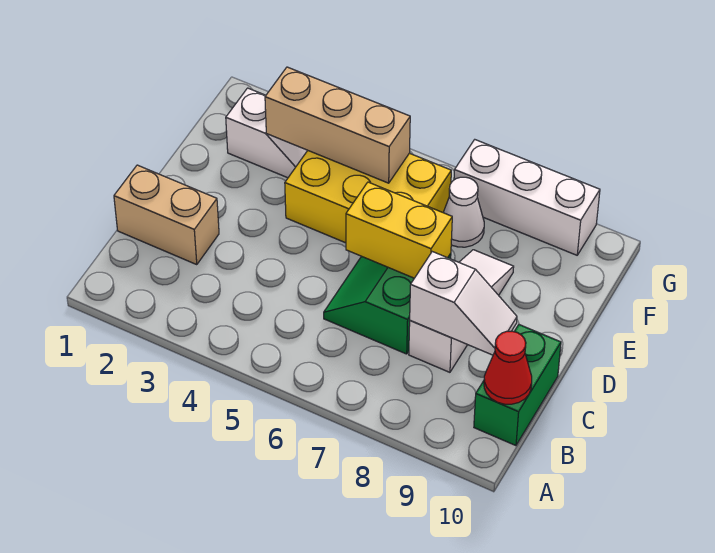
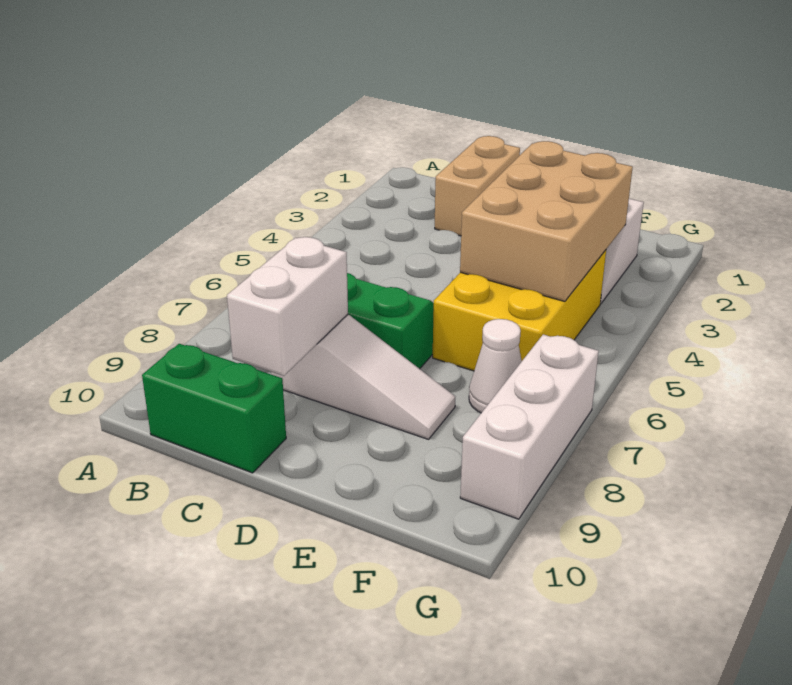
red 1x1 cone [484,331,532,404] -> none
white 1x2 slope [410,252,517,355] -> white 1x2 brick [227,237,348,376]
yellow 1x2 brick [346,182,452,278] -> none
tan 1x3 brick [265,67,410,183] -> tan 2x3 brick [460,141,633,301]

